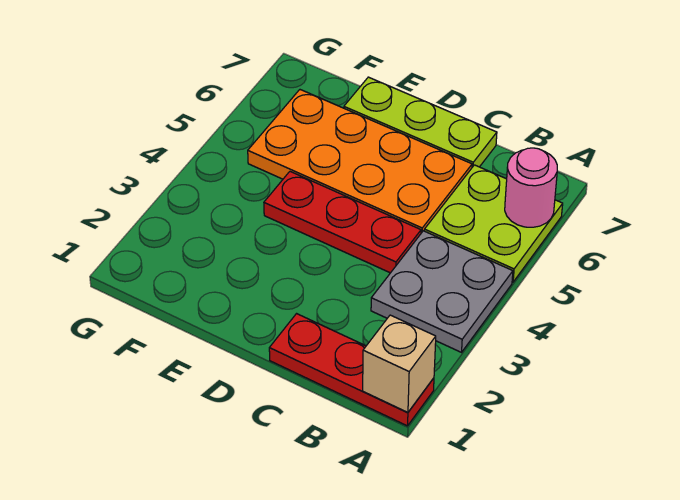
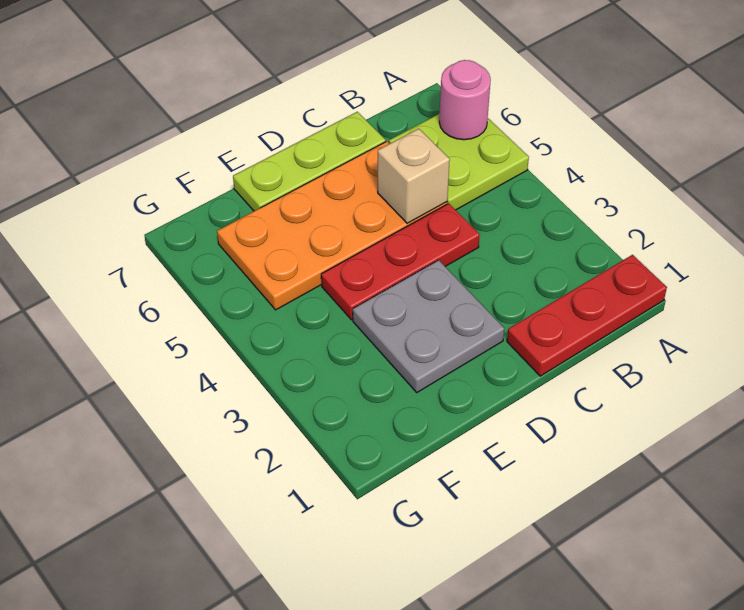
tan 1x1 brick [363,315,436,413] -> tan 1x1 brick moved to [378,129,450,223]
grey 2x2 plate [371,231,513,352] -> grey 2x2 plate moved to [353,260,504,392]

